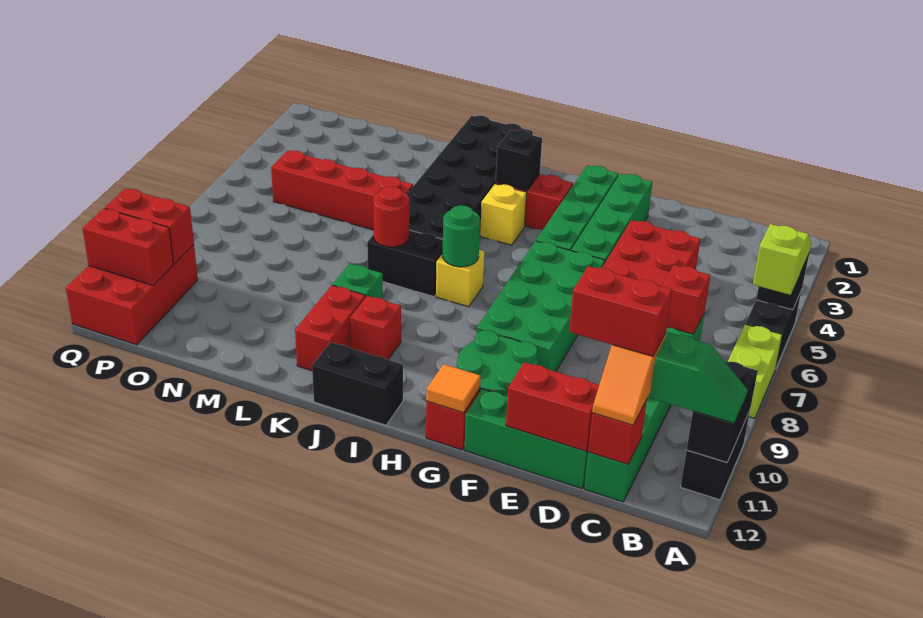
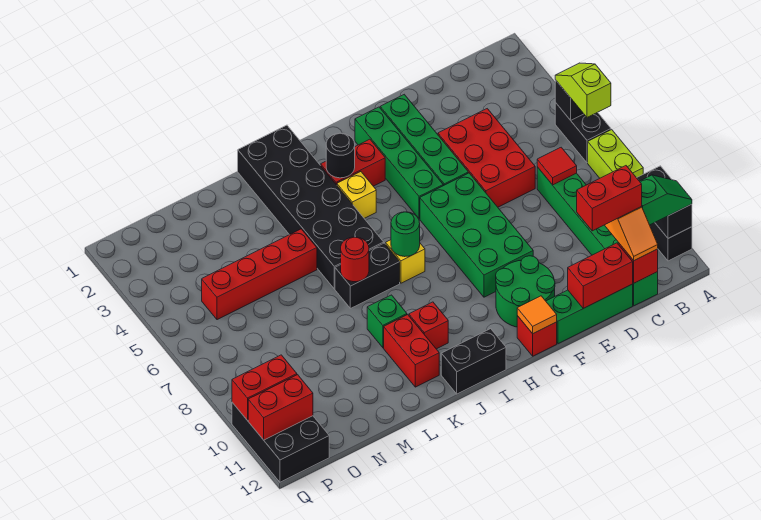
red 1x1 brick [662,265,710,334] -> red 1x1 tile [537,147,577,185]
black 1x1 brick [496,130,542,191] -> black 1x1 round brick [326,133,355,178]
red 2x3 brick [66,244,198,345] -> black 2x3 brick [232,402,329,482]

